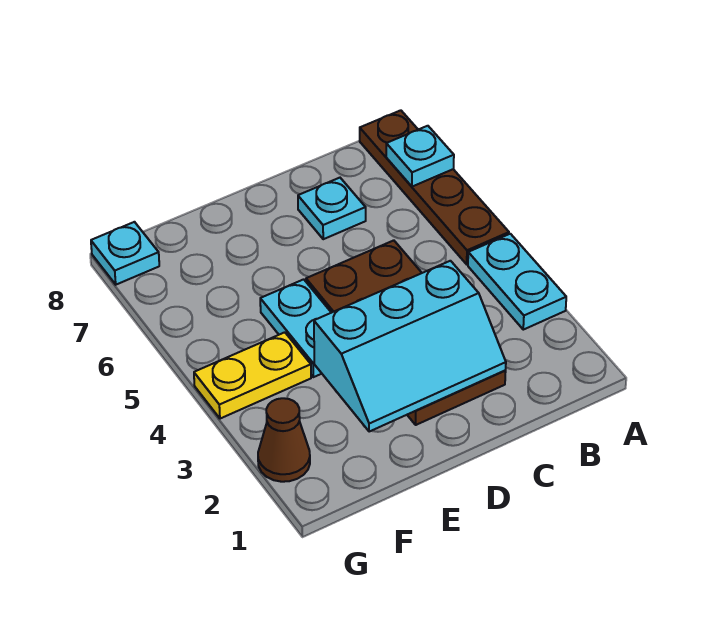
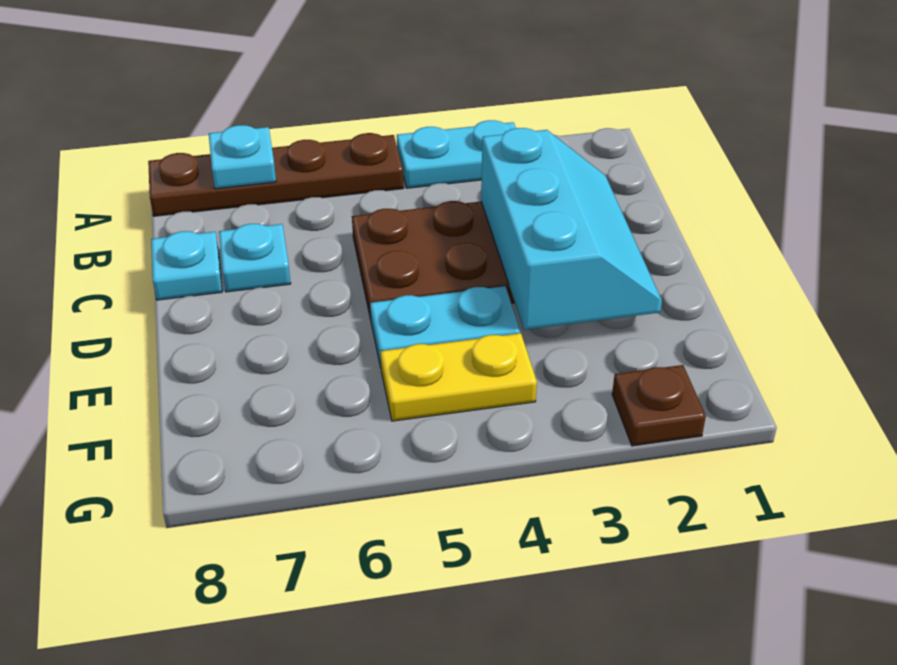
yellow 1x2 plate [194,332,311,419] -> yellow 1x2 plate turned to [380,333,537,421]
brown 1x1 cone [258,398,310,482] -> brown 1x1 plate [612,365,706,446]
cyan 1x1 plate [91,222,159,285] -> cyan 1x1 plate moved to [151,231,222,300]

